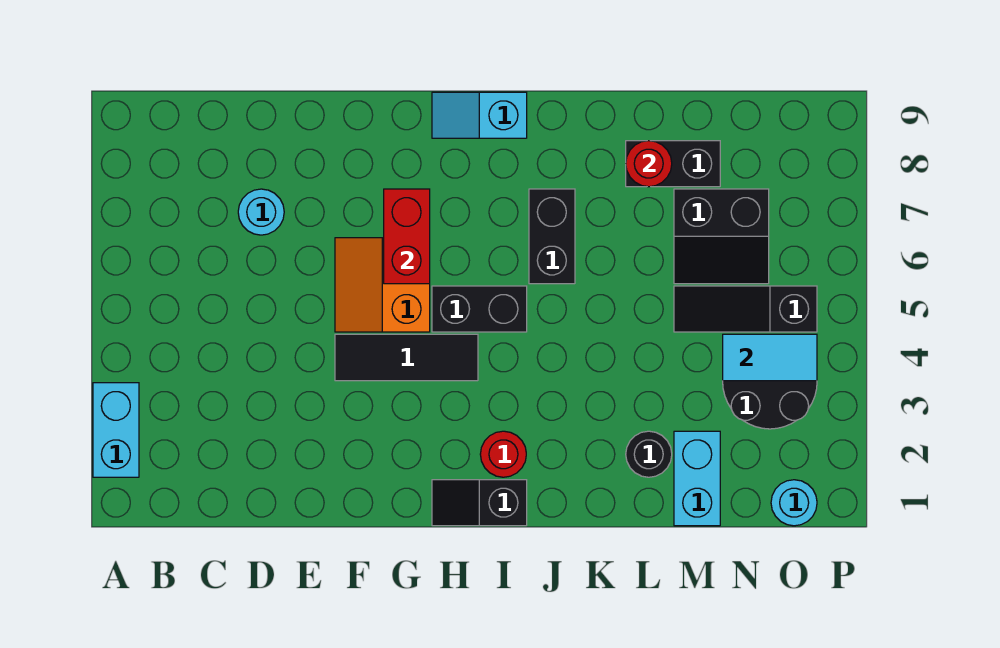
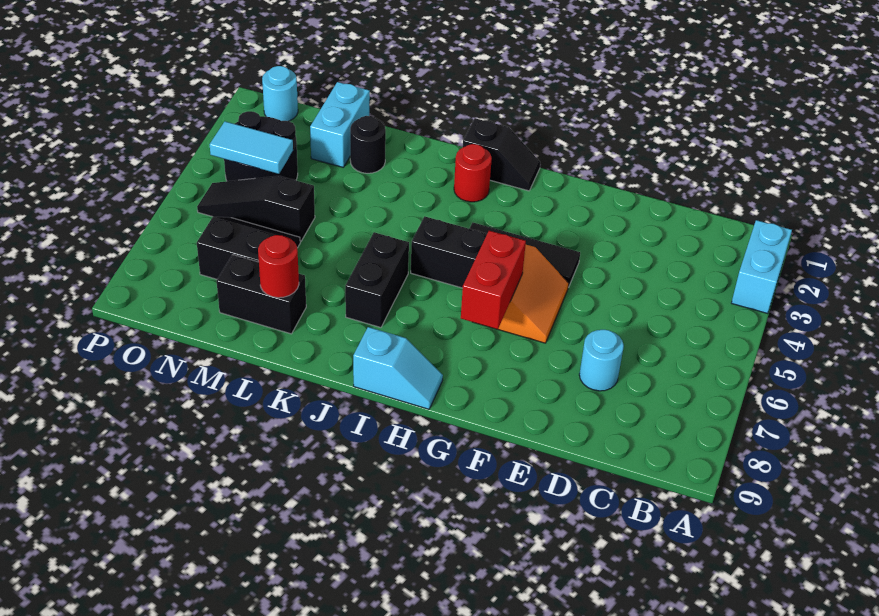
black 1x3 slope [674,286,817,332] -> black 1x3 slope turned to [197,176,315,242]

